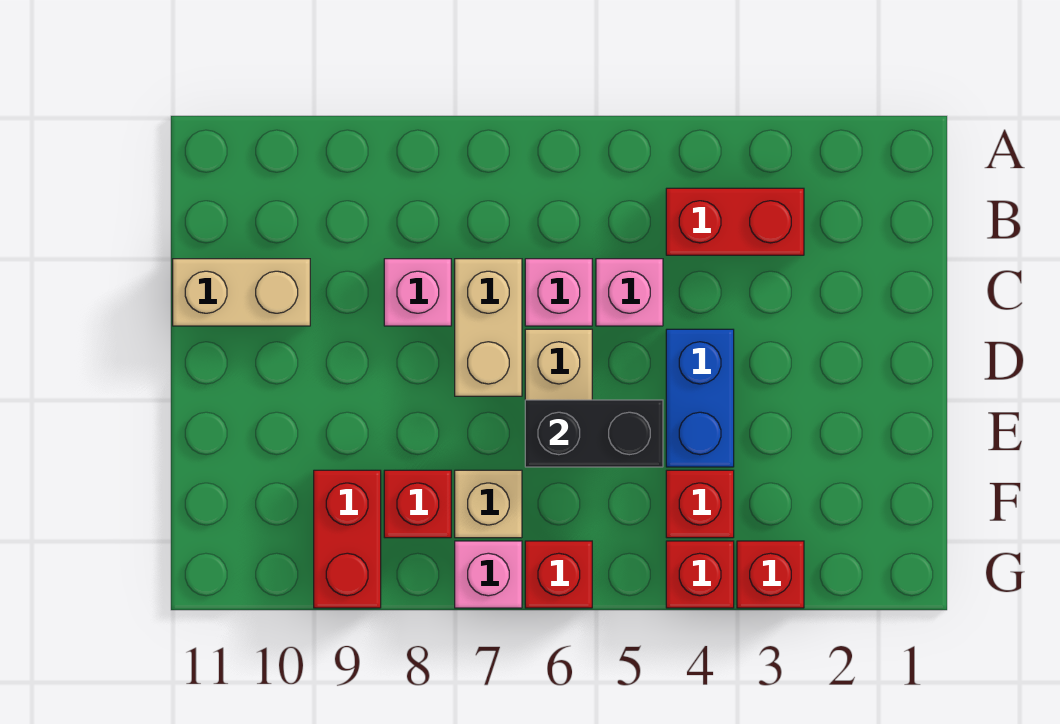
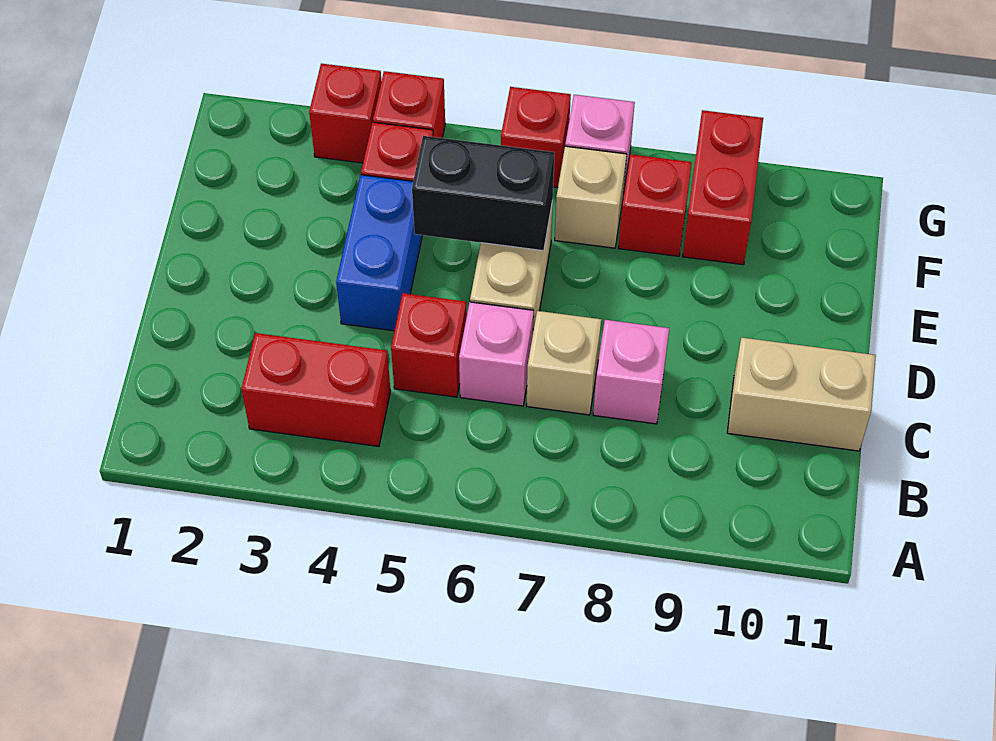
pink 1x1 brick [596,259,663,326] -> red 1x1 brick [391,293,467,397]
tan 1x2 brick [455,259,522,396] -> tan 1x1 brick [527,311,601,415]

